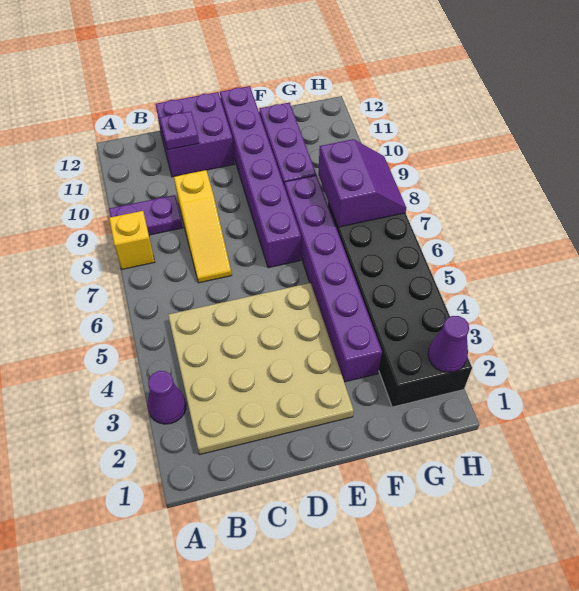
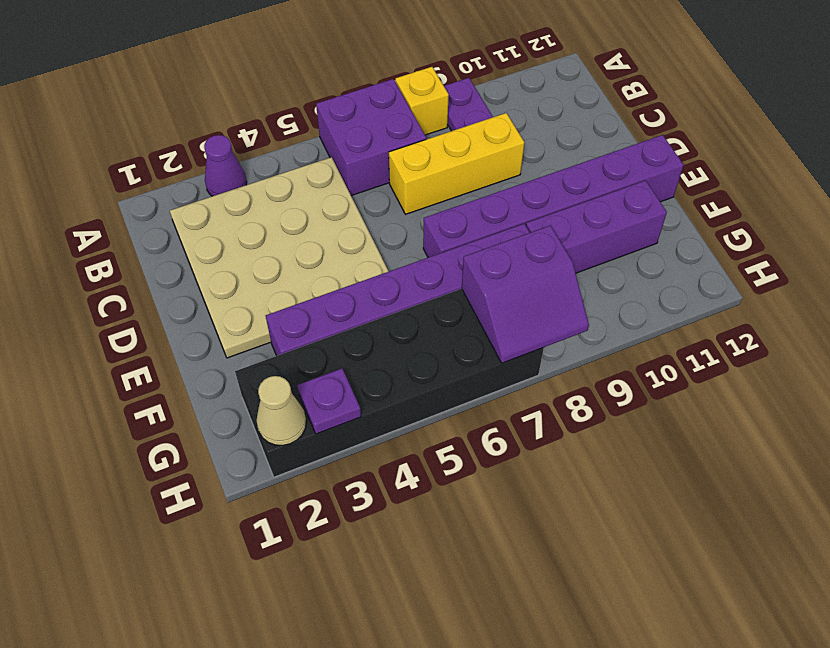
yellow 1x3 slope [174,170,232,283] -> yellow 1x3 brick [389,113,524,214]
purple 2x2 brick [156,92,235,177] -> purple 2x2 brick moved to [316,79,426,196]
purple 1x1 plate [160,111,199,150] -> purple 1x1 plate moved to [297,369,361,434]
purple 1x1 cone [428,316,469,372] -> tan 1x1 cone [256,376,306,446]

